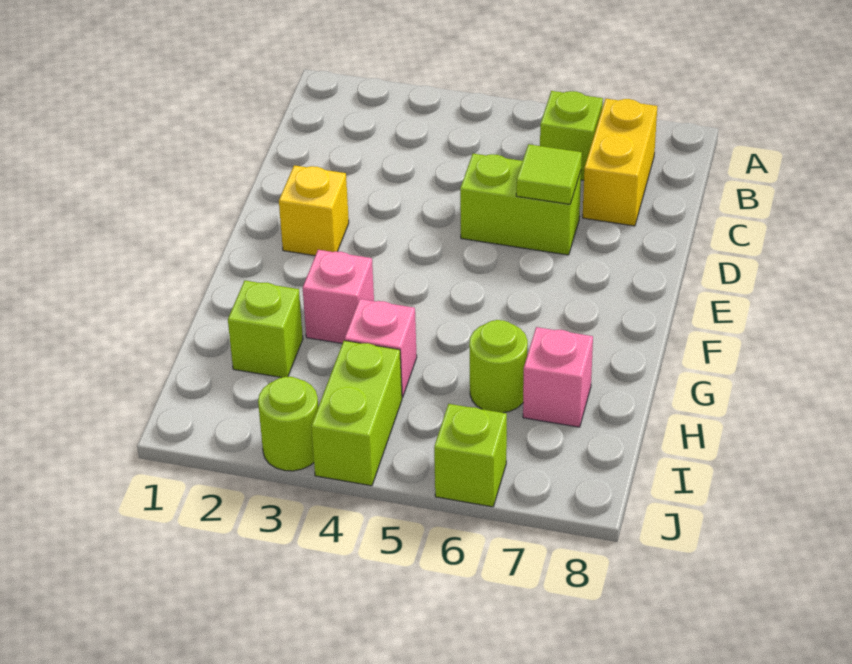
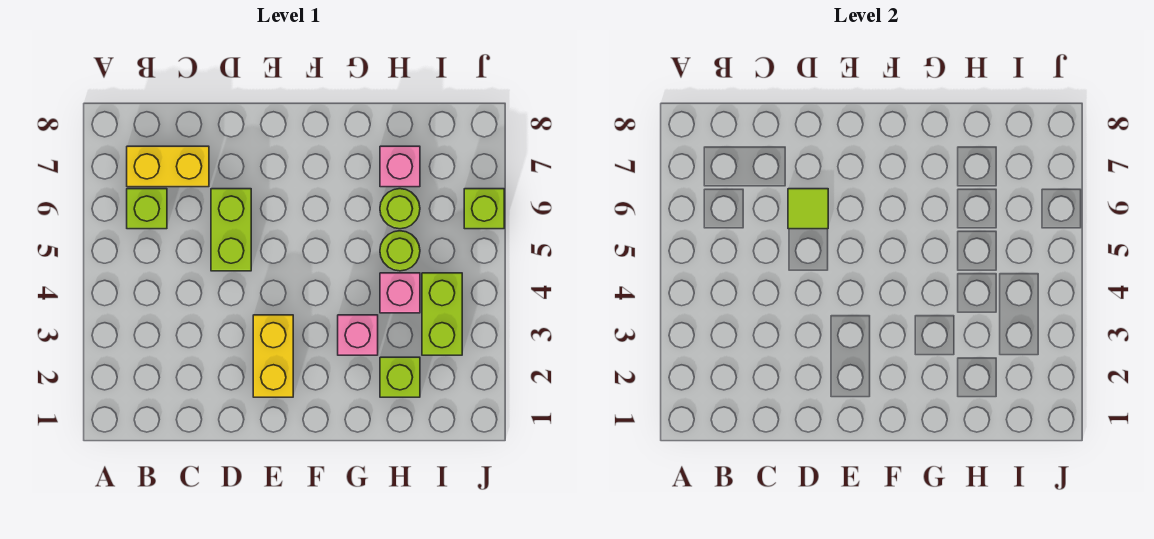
yellow 1x1 brick [279,165,349,256] -> yellow 1x2 brick [253,315,293,397]
lime 1x2 brick [311,341,402,486] -> lime 1x2 brick turned to [422,273,462,355]
lime 1x1 round brick [258,377,318,471] -> lime 1x1 round brick moved to [380,231,420,271]

